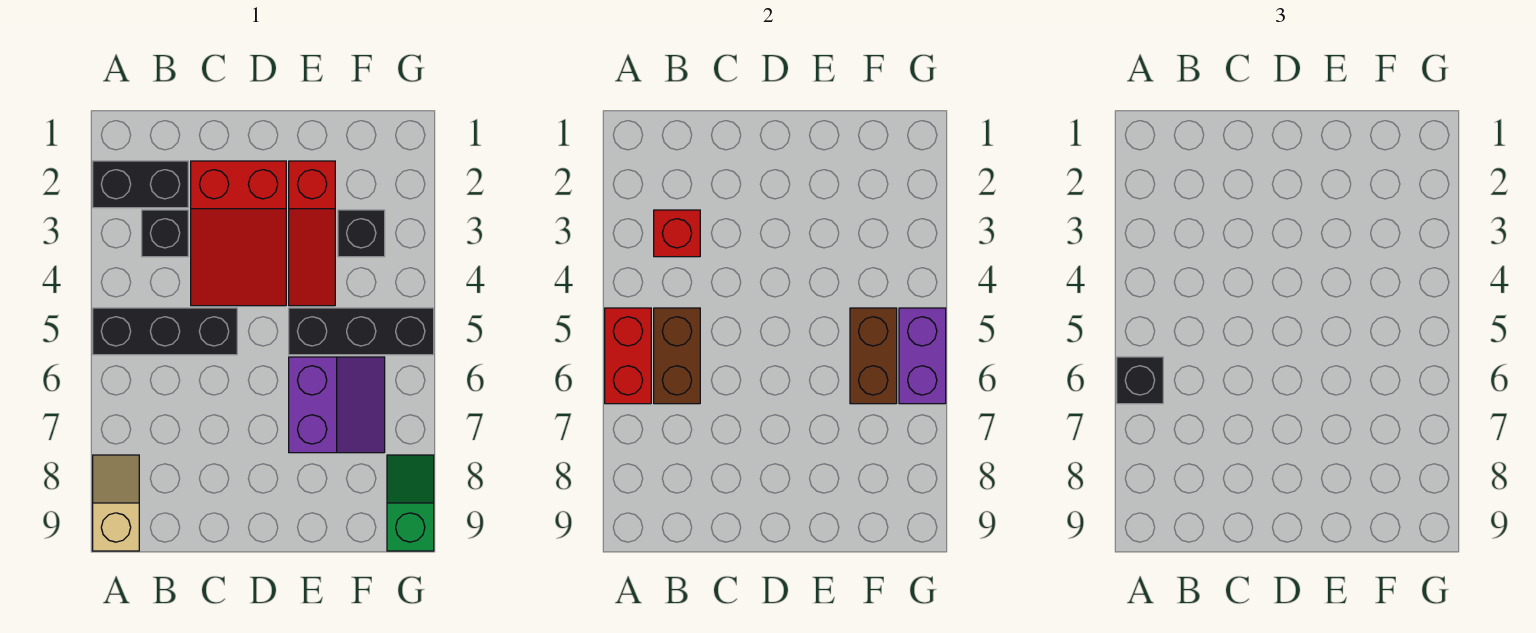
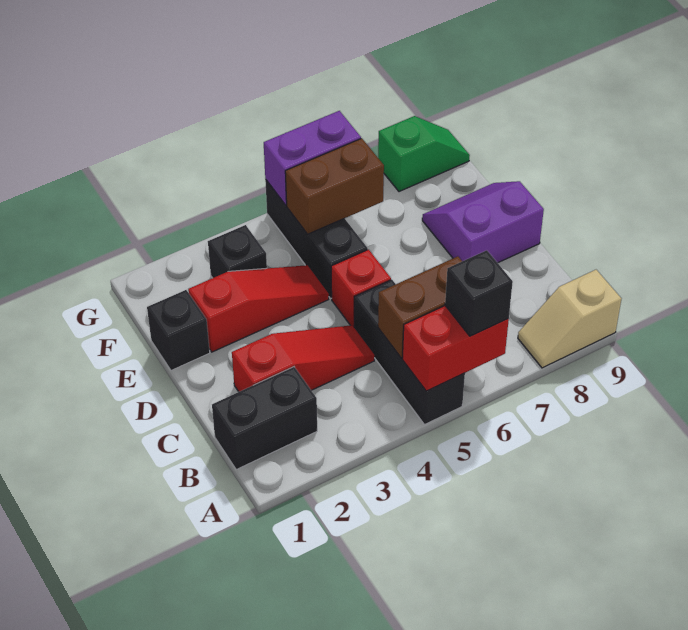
black 1x2 brick [93,161,188,208] -> black 1x2 brick turned to [212,367,317,470]
black 1x1 brick [142,210,188,257] -> black 1x1 brick moved to [147,290,210,370]
red 1x1 brick [654,210,700,257] -> red 1x1 brick moved to [331,250,391,327]
red 2x3 slope [191,161,286,306] -> red 1x3 slope [232,325,374,392]
purple 2x2 slope [289,357,385,453] -> purple 2x2 slope moved to [422,181,544,263]
green 1x2 slope [387,455,434,551] -> green 1x2 slope turned to [378,116,470,192]

